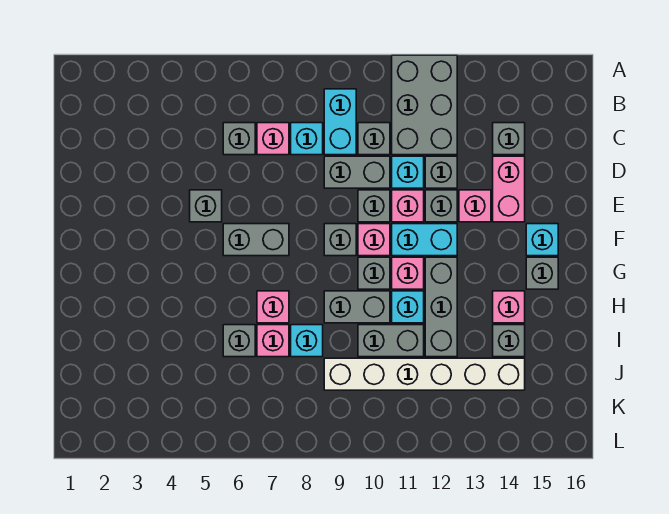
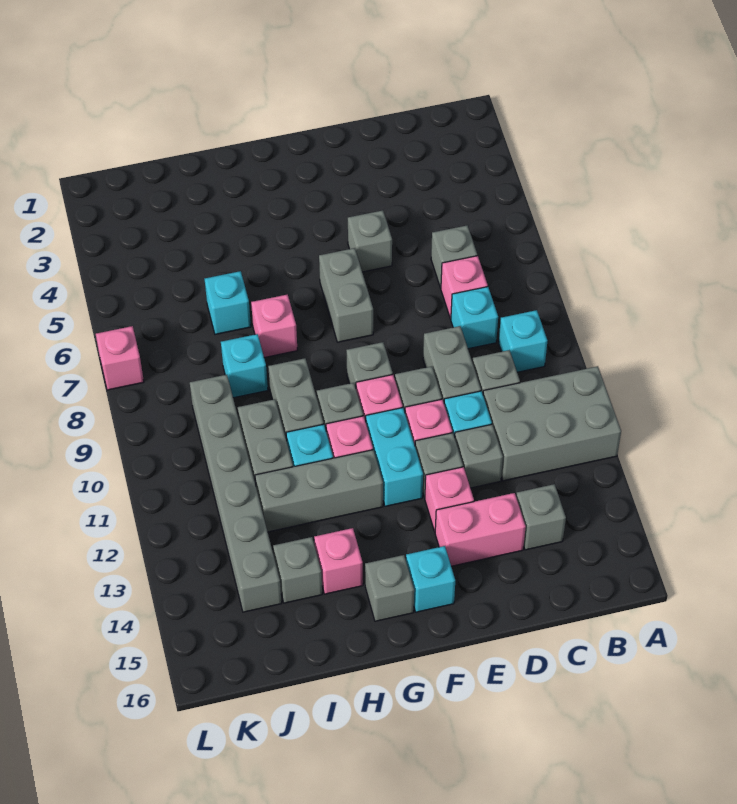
cyan 1x2 brick [324,89,356,155] -> cyan 1x1 brick [499,310,547,372]
grey 1x1 brick [223,325,255,357] -> cyan 1x1 brick [205,271,251,334]
pink 1x1 brick [257,325,289,357] -> pink 1x1 brick moved to [96,326,144,390]
white 1x6 brick [324,358,525,390] -> grey 1x6 brick [190,375,282,612]

